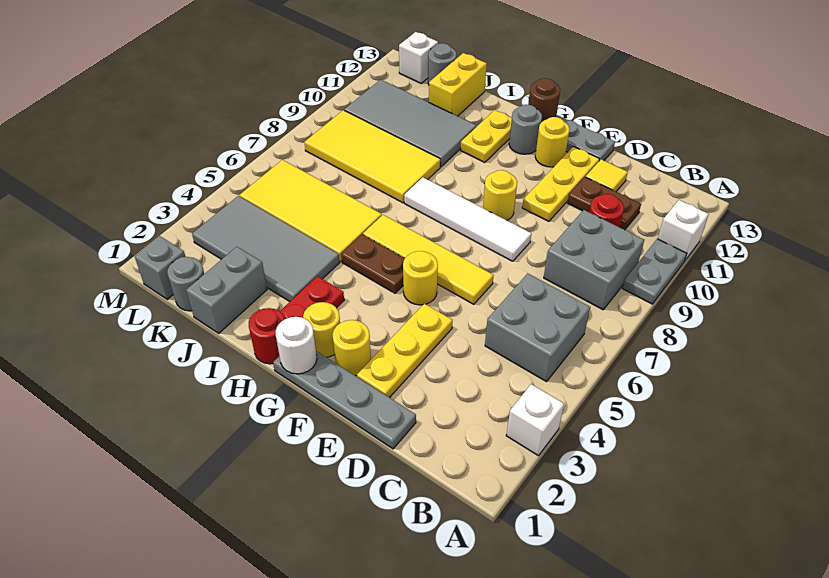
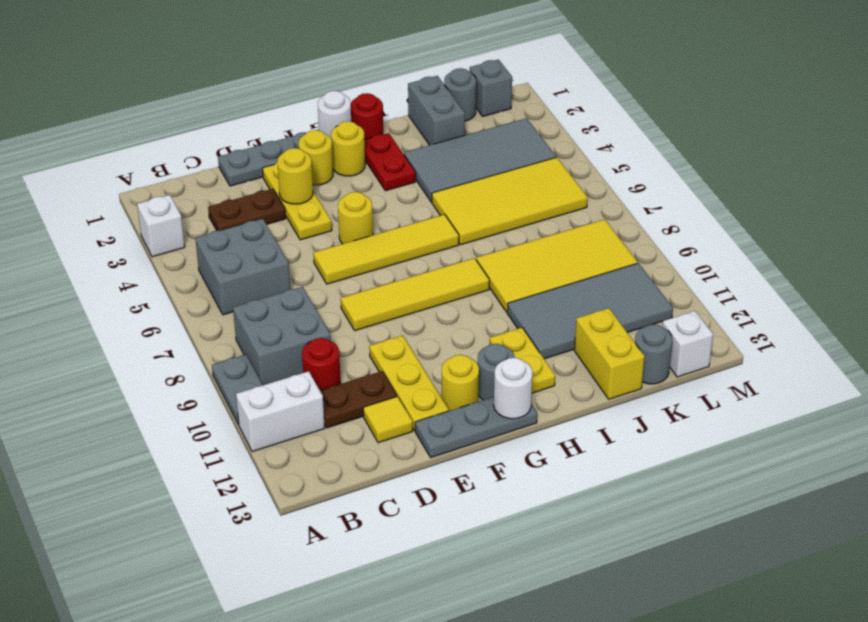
white 1x1 brick [658,200,709,260] -> white 1x2 brick [236,371,325,452]
white 1x4 tile [404,177,531,261] -> yellow 1x4 tile [341,258,489,331]
yellow 1x1 round brick [483,170,517,220] -> yellow 1x1 round brick moved to [277,148,313,204]
brown 1x2 plate [341,235,405,293] -> brown 1x2 plate moved to [208,189,286,231]
brown 1x1 round brick [528,78,560,122] -> white 1x1 round brick [494,358,532,419]

